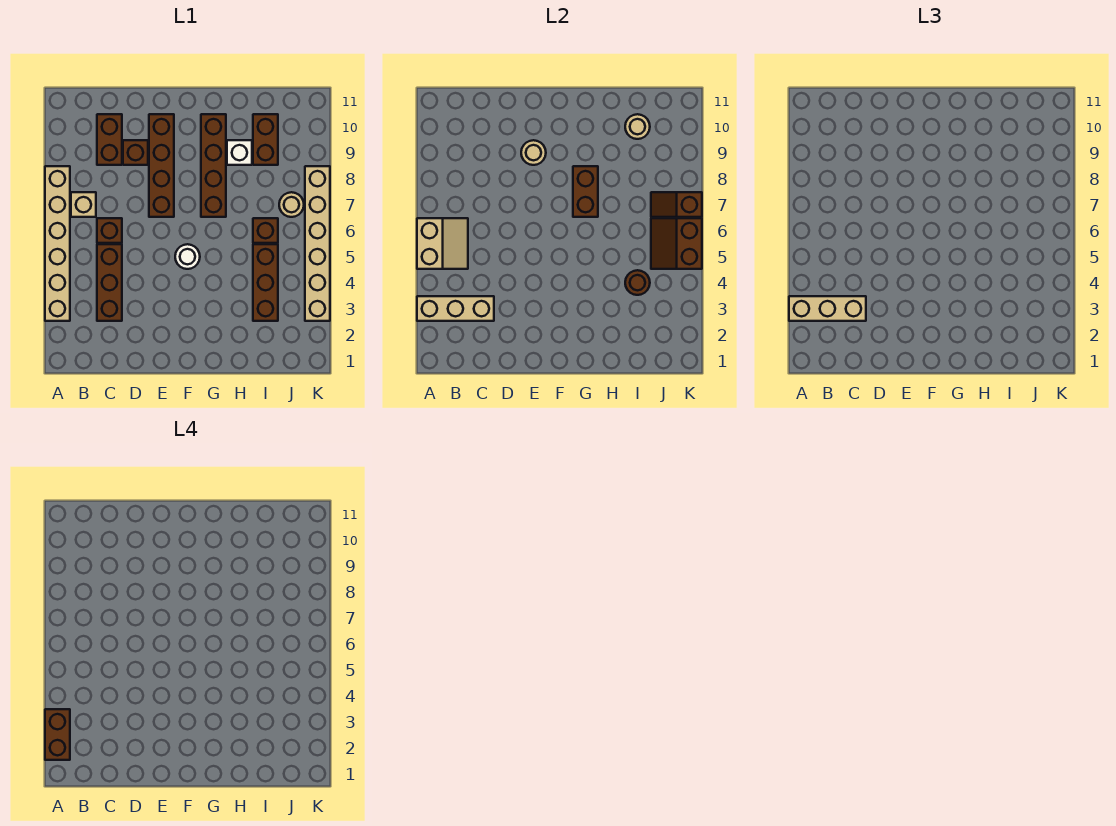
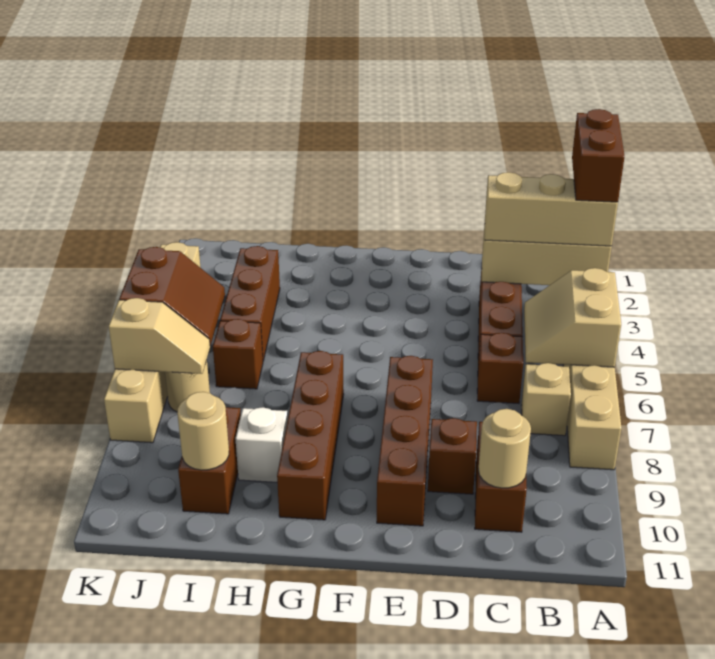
tan 1x1 round brick [521,140,546,165] -> tan 1x1 round brick moved to [478,409,531,488]
white 1x1 round brick [175,244,200,269] -> none
brown 1x2 brick [573,166,598,217] -> none
brown 1x1 round brick [625,270,650,295] -> none
brown 1x2 slope [651,192,702,217] -> tan 1x2 slope [109,298,210,374]

